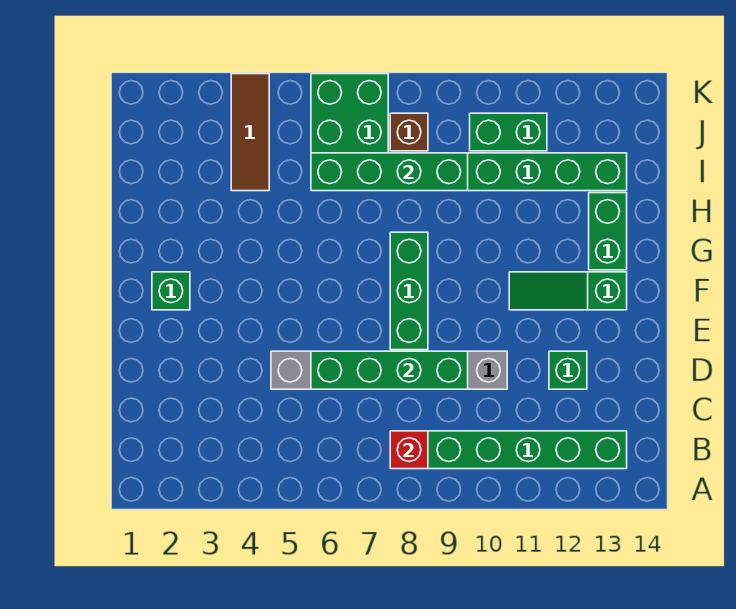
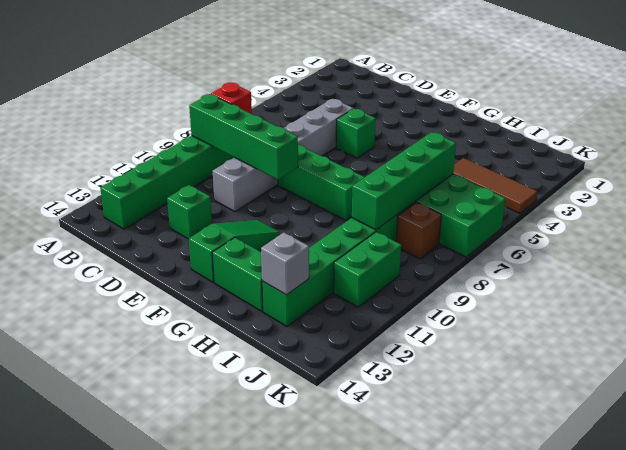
green 1x4 brick [311,351,468,389] -> green 1x4 brick turned to [189,94,298,180]
green 1x1 brick [152,272,190,310] -> green 1x1 brick moved to [336,108,376,158]
none -> grey 1x1 brick [261,233,309,295]

